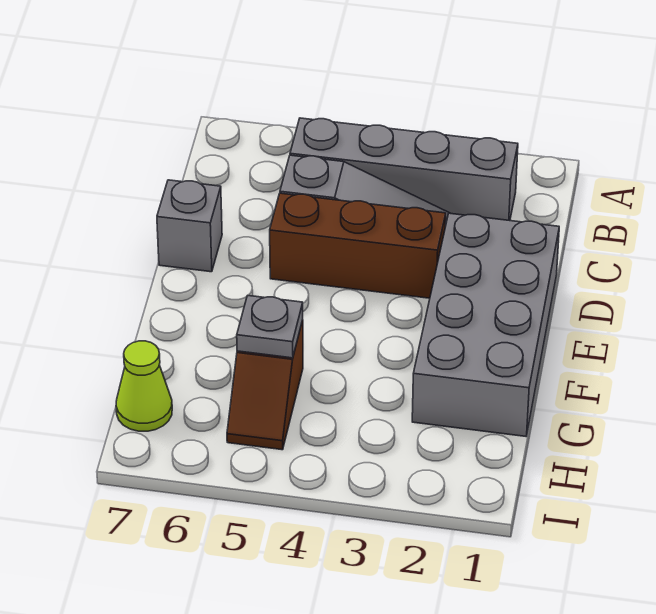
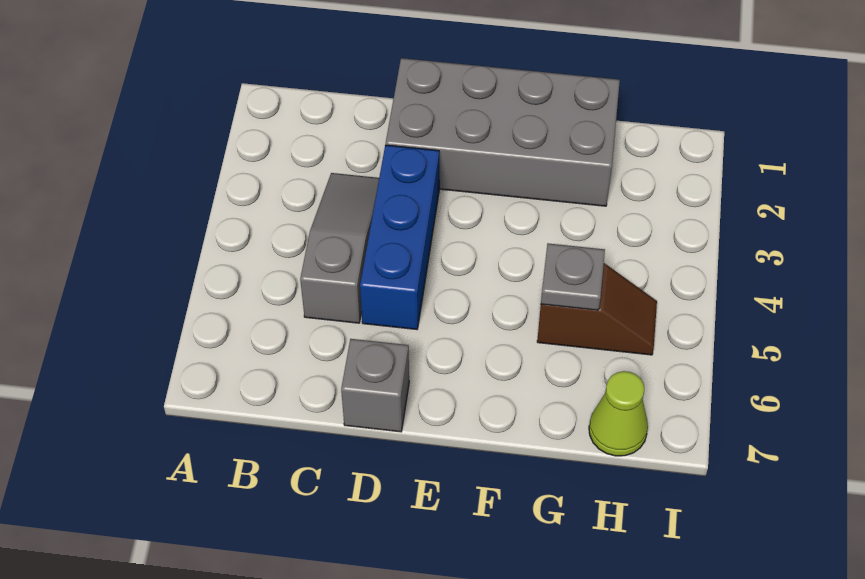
grey 1x4 brick [290,118,518,221] -> none
brown 1x3 brick [270,193,446,298] -> blue 1x3 brick [360,145,439,329]

